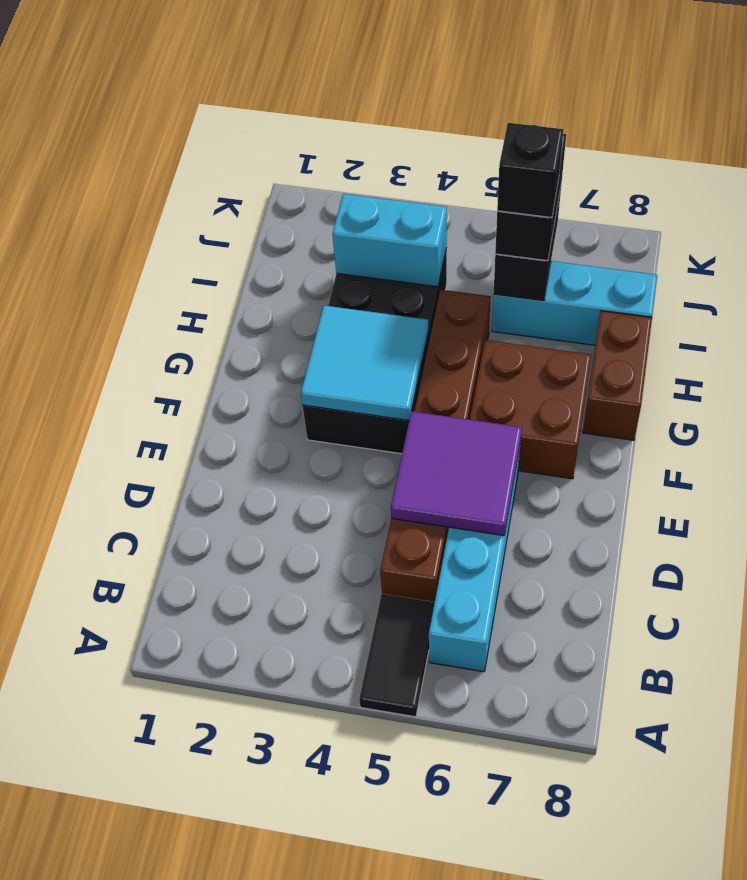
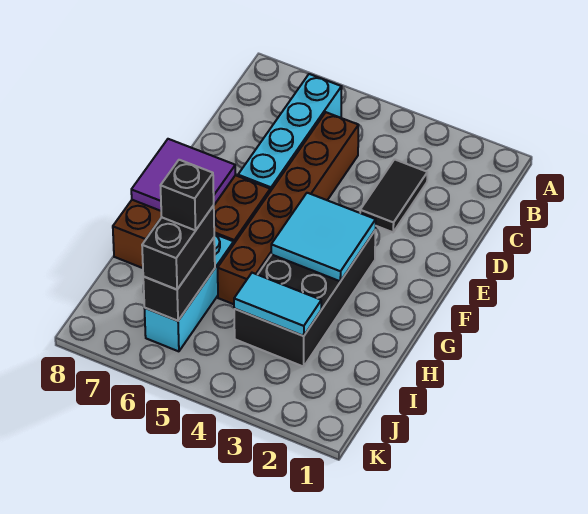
black 1x2 tile [359,594,435,717] -> black 1x2 tile moved to [360,159,427,232]
purple 2x2 tile [391,411,522,536] -> purple 2x2 tile moved to [131,139,236,211]
cyan 1x2 brick [333,194,447,287] -> cyan 1x2 tile [234,273,321,336]
cyan 1x3 brick [492,261,657,345] -> cyan 1x3 brick turned to [144,234,234,351]

